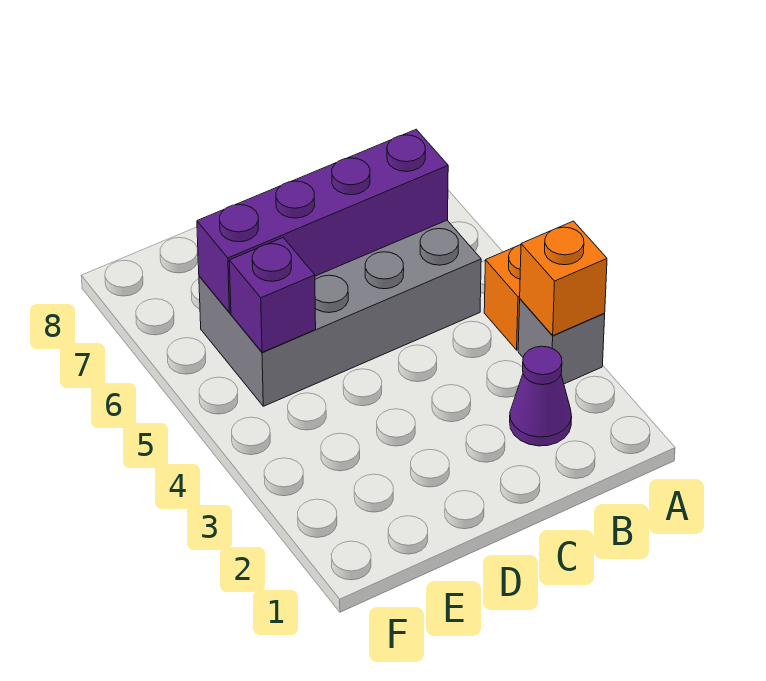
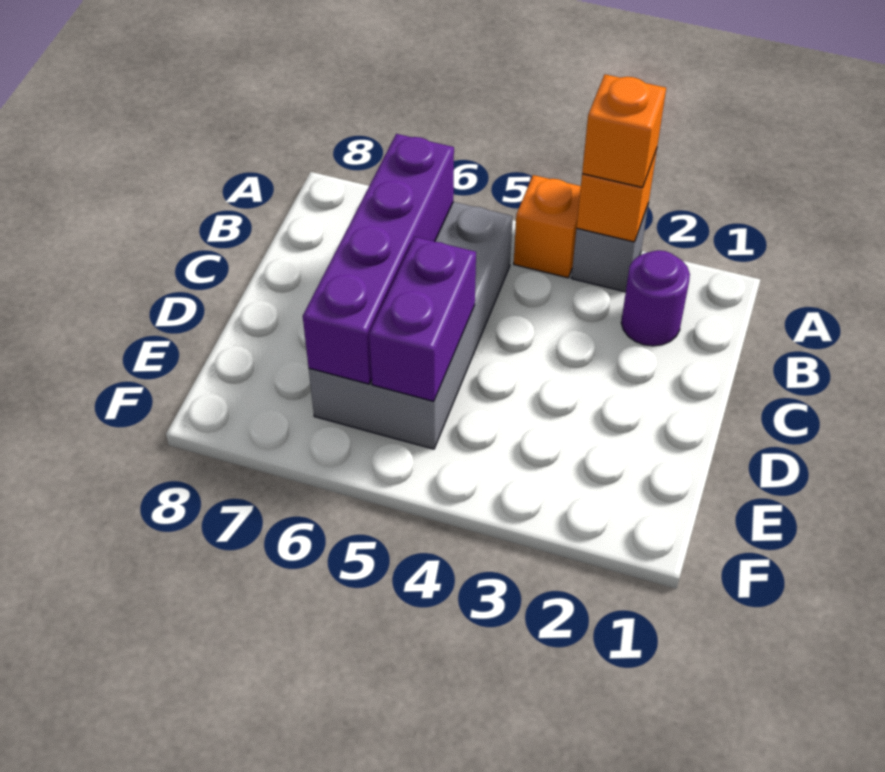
none -> orange 1x1 brick [582,74,666,188]
purple 1x1 cone [510,346,572,446] -> purple 1x1 round brick [621,250,690,346]
purple 1x1 brick [229,238,316,352] -> purple 1x2 brick [369,237,476,401]

